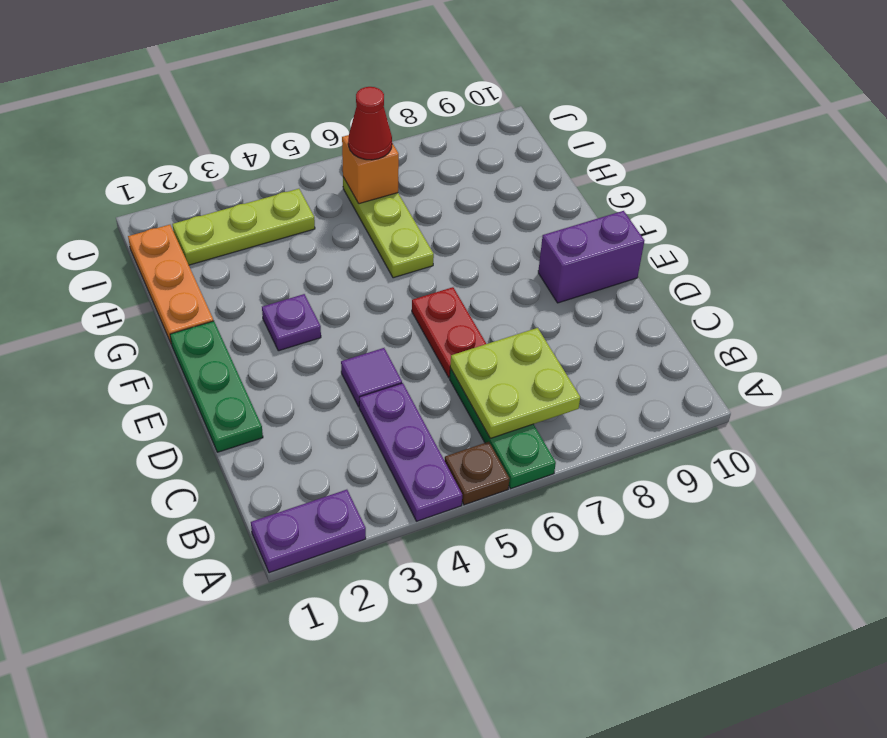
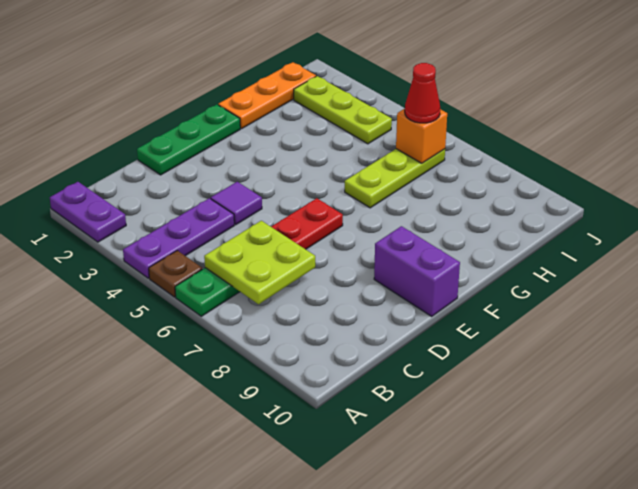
purple 1x1 plate [262,294,321,351] -> none

